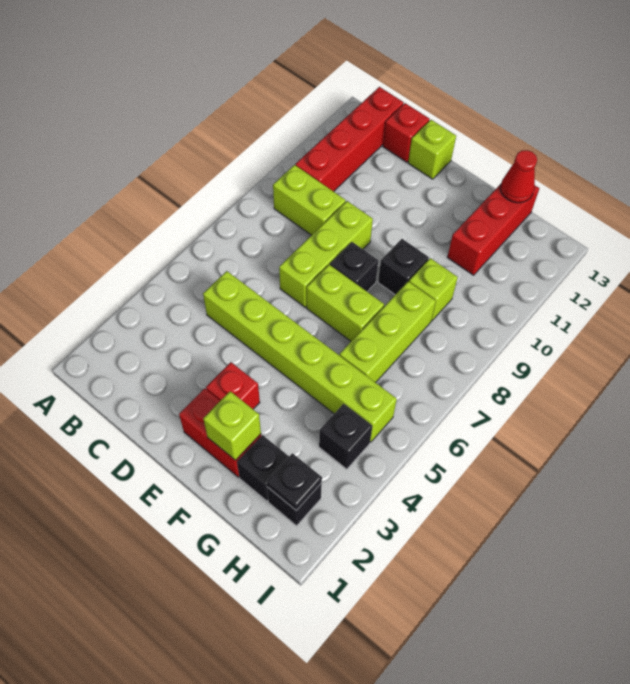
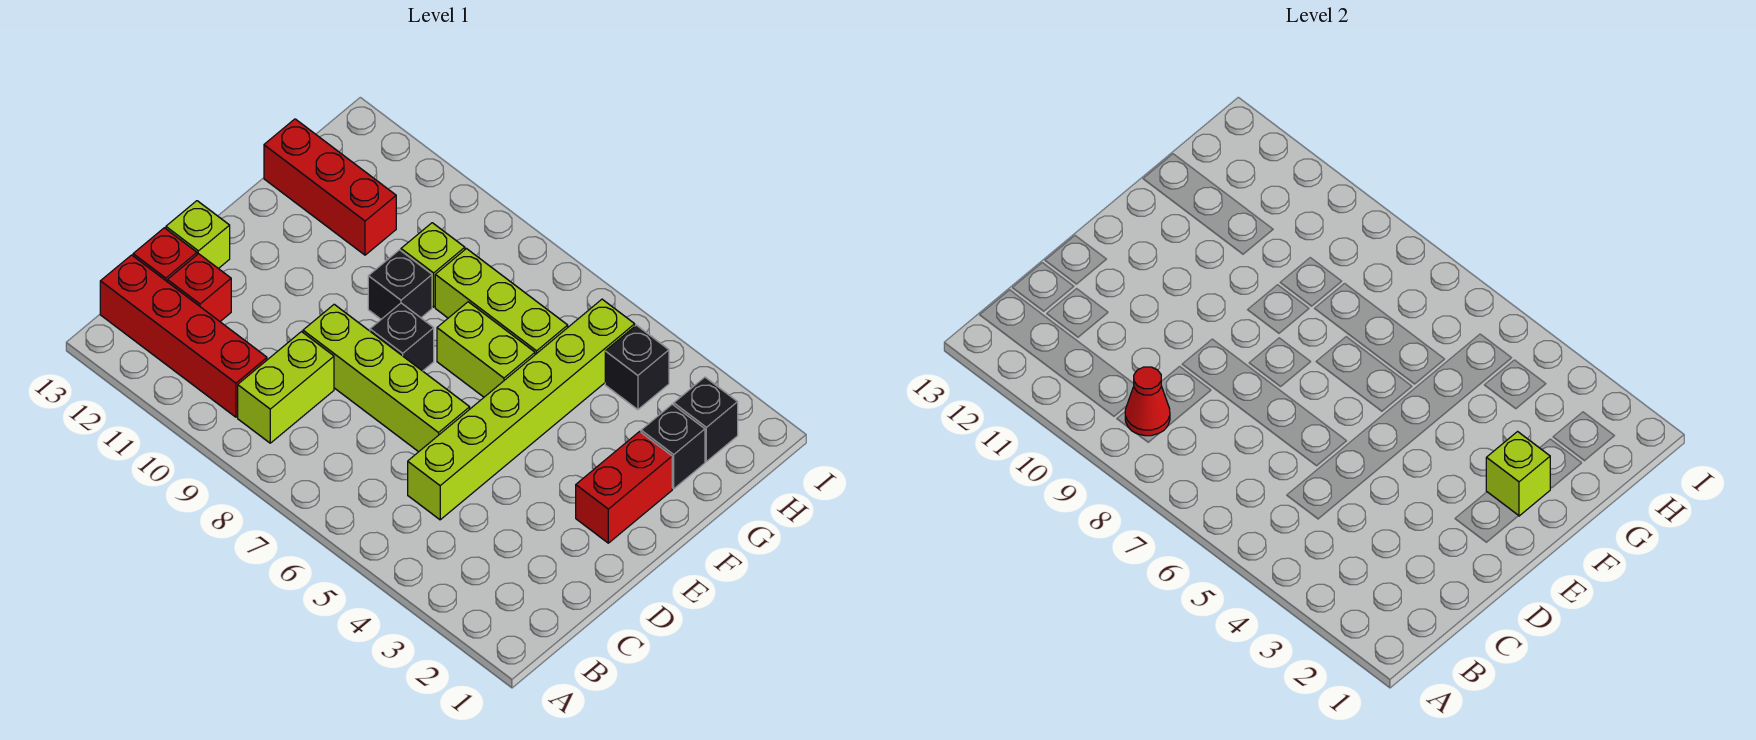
lime 1x3 brick [279,201,373,307] -> lime 1x4 brick [303,304,470,452]
red 1x1 brick [206,362,260,409] -> red 1x1 brick moved to [167,254,231,321]
lime 1x2 brick [307,265,384,341] -> lime 1x2 brick turned to [437,302,535,397]
red 1x1 cone [500,150,537,203] -> red 1x1 cone moved to [1125,367,1170,436]
black 1x1 plate [267,453,322,511] -> none

